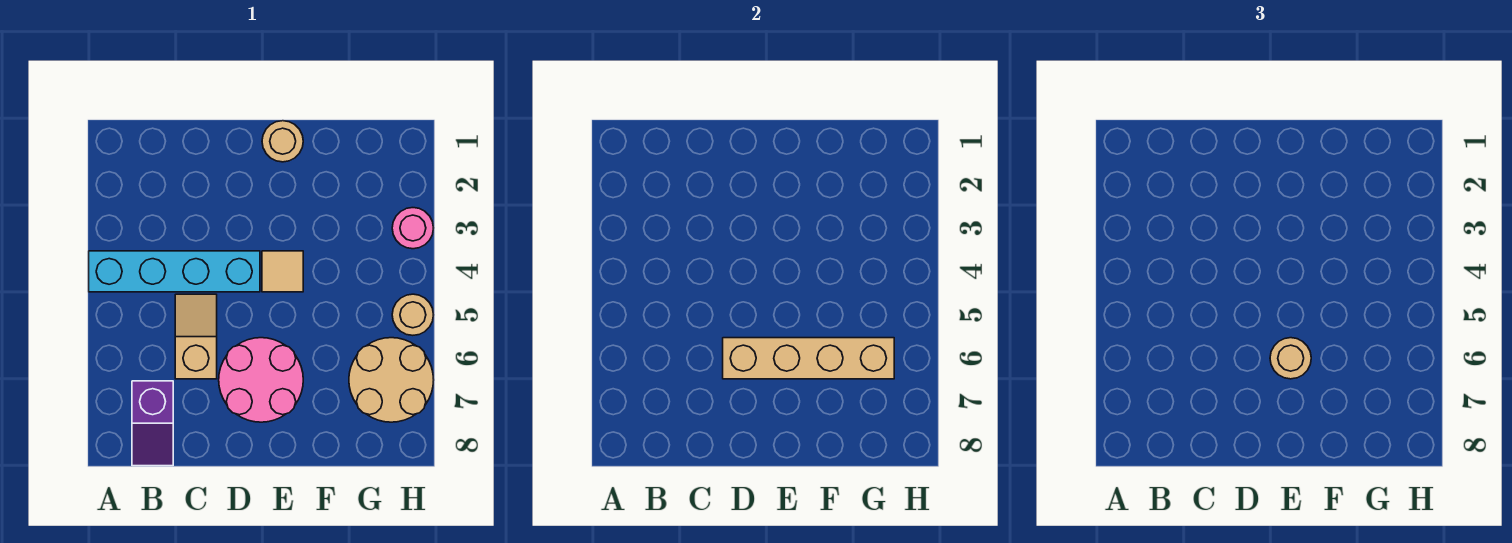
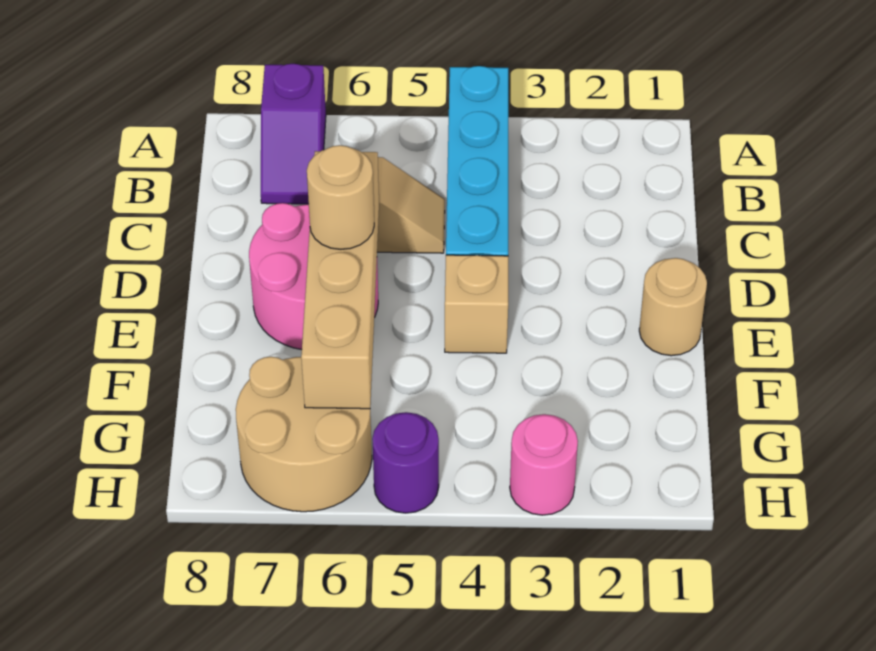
purple 1x2 slope [132,381,173,466] -> purple 1x2 slope turned to [261,64,326,204]
tan 1x1 tile [262,251,303,292] -> tan 1x1 brick [445,255,508,353]
tan 1x1 round brick [392,294,433,335] -> purple 1x1 round brick [372,412,439,513]

